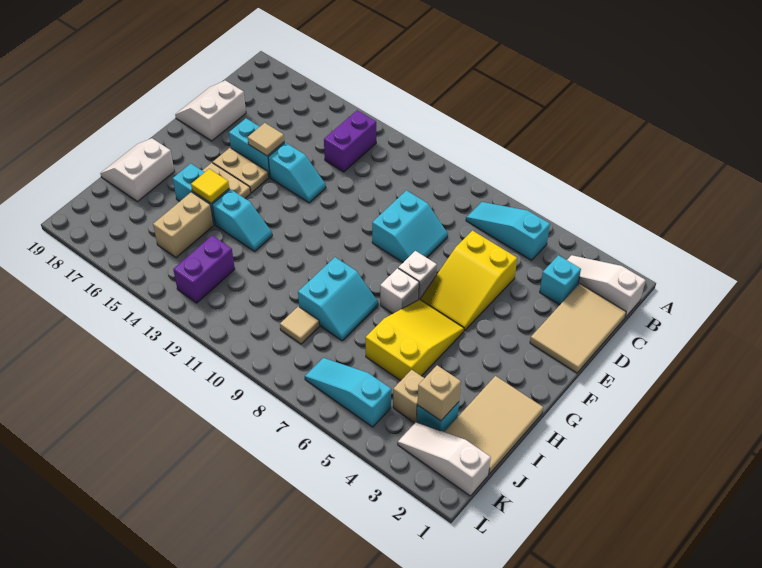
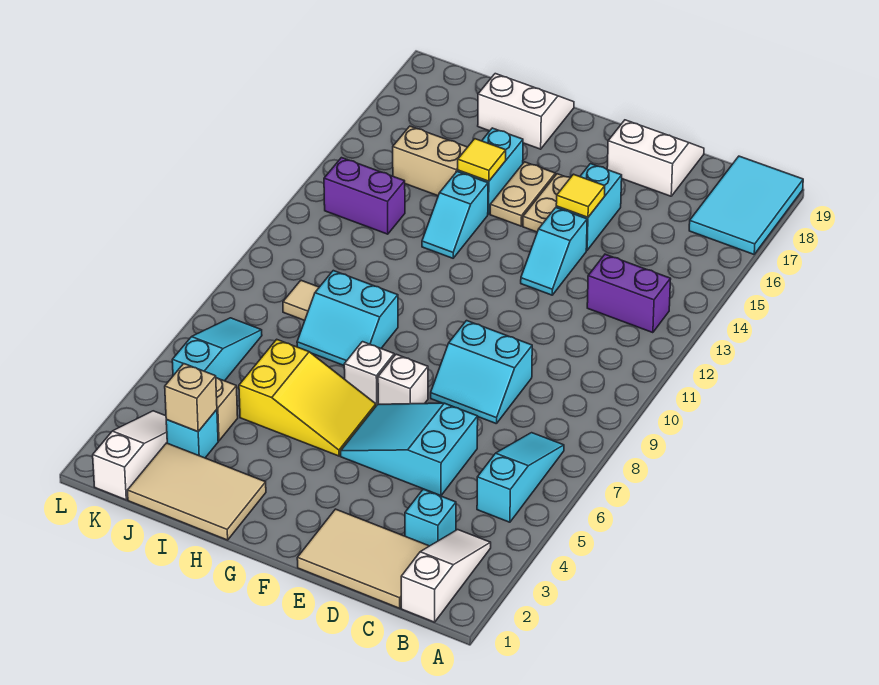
none -> cyan 2x3 tile [689,156,803,254]
yellow 2x3 slope [420,231,517,331] -> cyan 2x3 slope [341,403,478,496]
tan 1x1 tile [248,123,284,156] -> yellow 1x1 tile [556,174,605,217]

